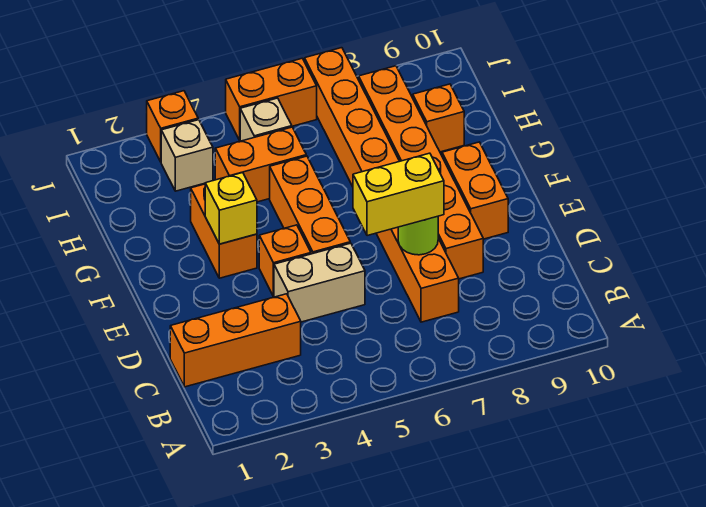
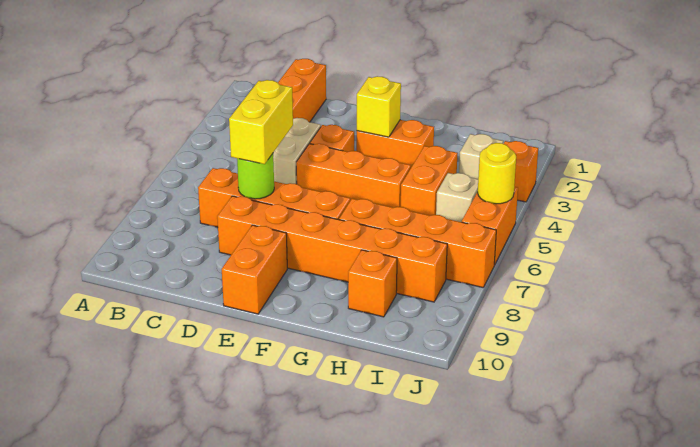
orange 1x2 brick [442,142,508,239] -> orange 1x2 brick turned to [222,225,287,314]
none -> yellow 1x1 round brick [478,143,516,204]

